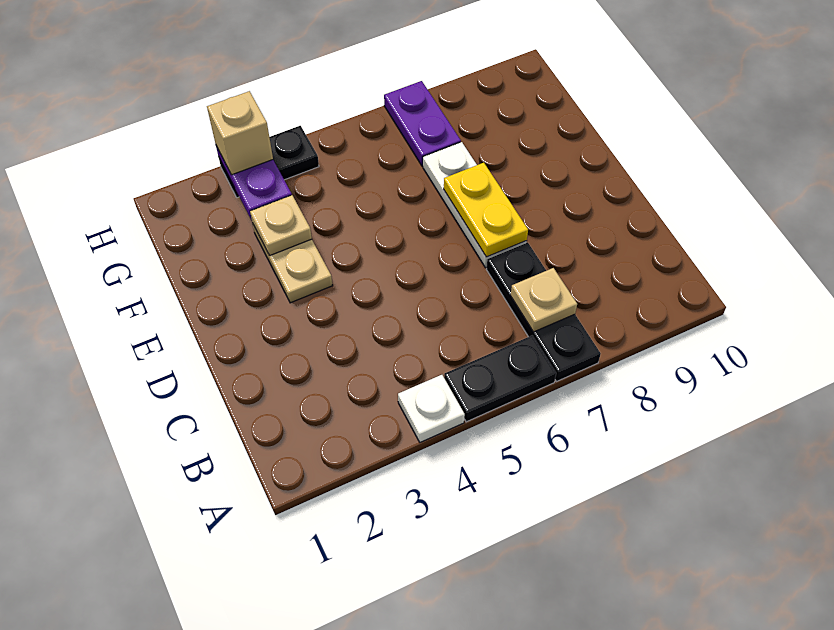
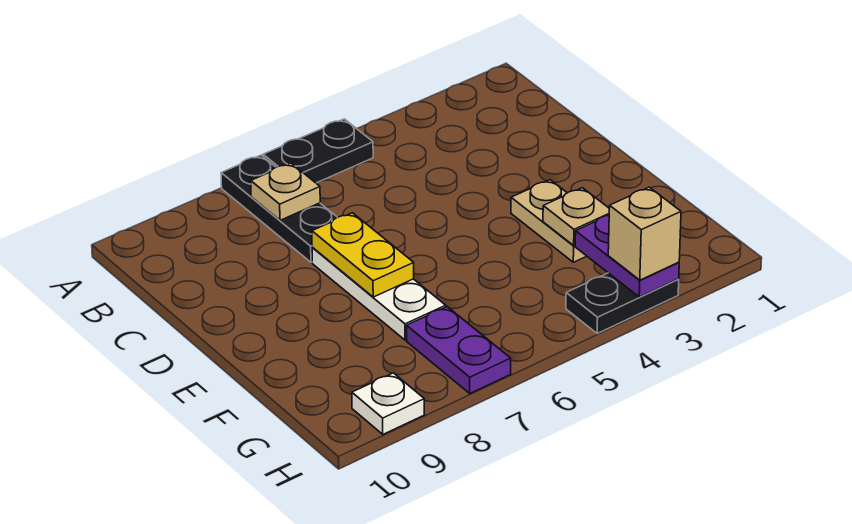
white 1x1 plate [398,375,465,442] -> white 1x1 plate moved to [352,373,424,434]

